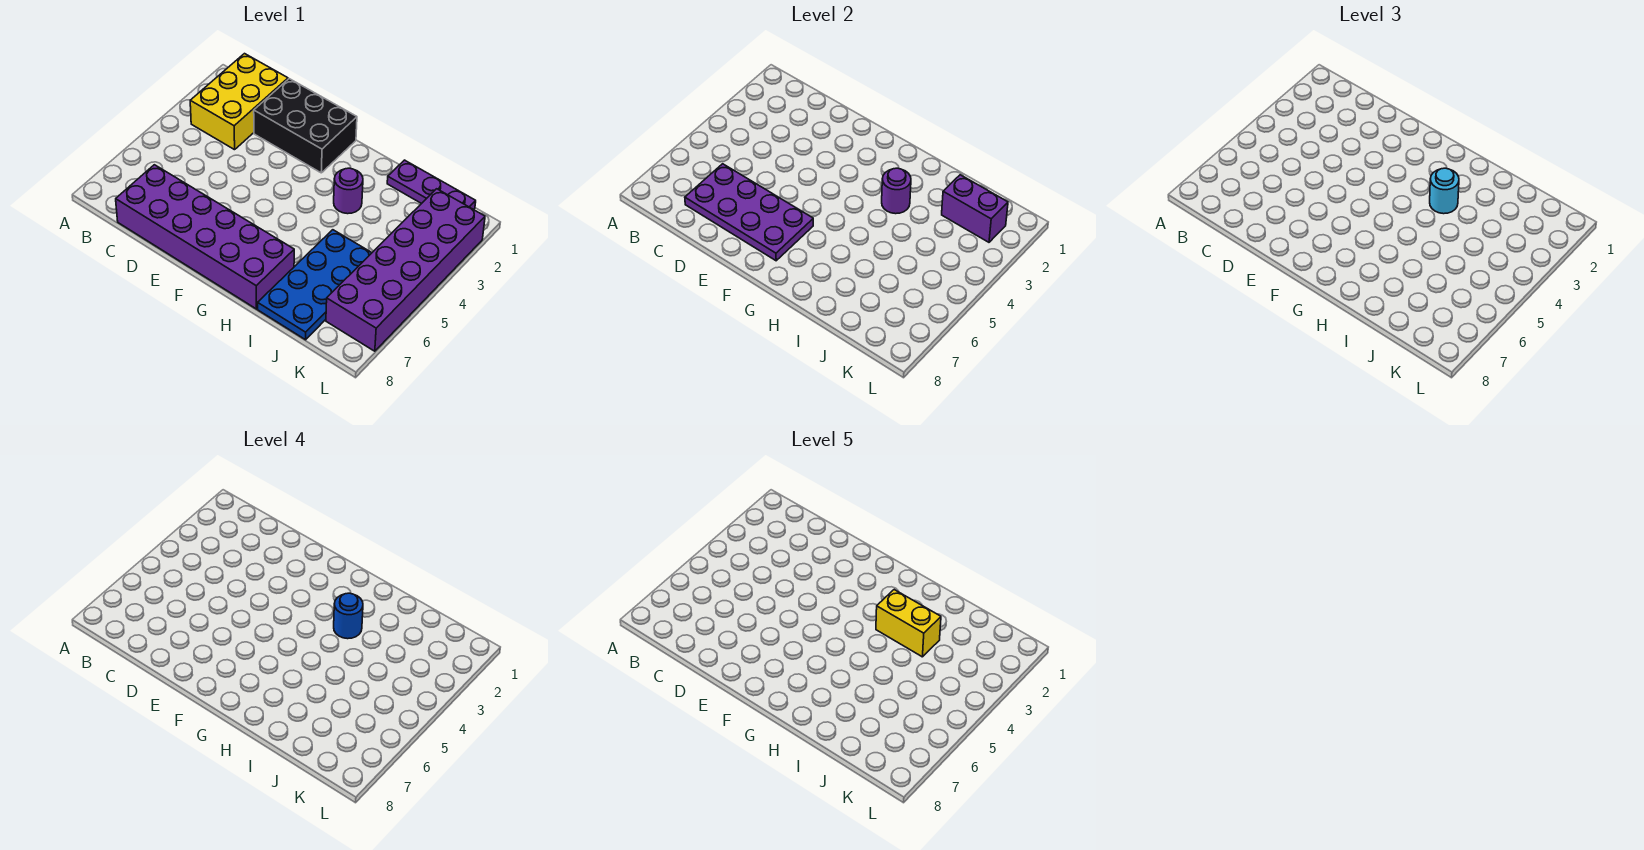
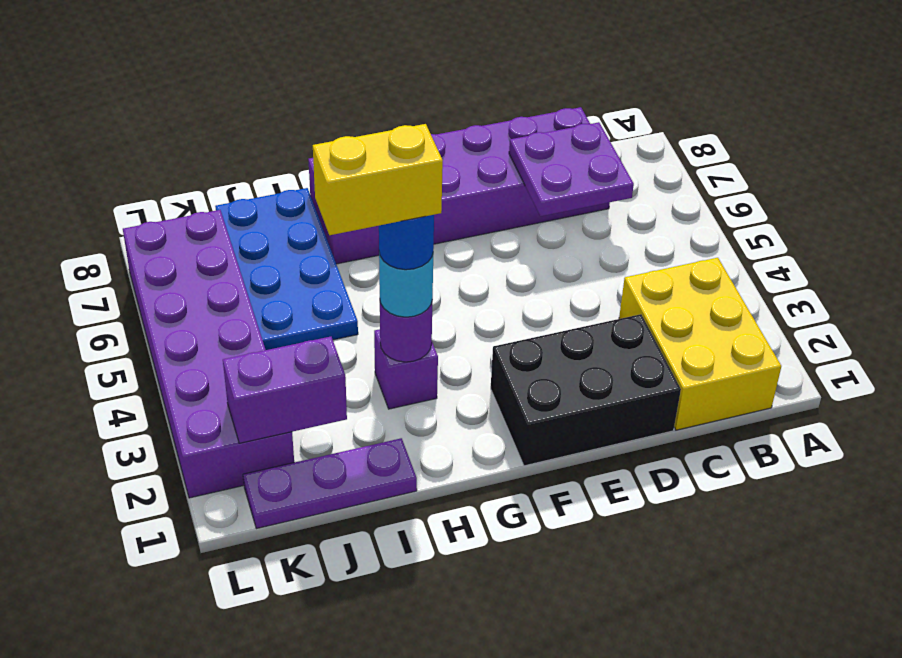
purple 2x4 plate [685,164,813,261] -> purple 2x2 plate [509,122,634,216]
purple 1x1 round brick [334,168,363,214] -> purple 1x1 brick [374,329,438,409]

